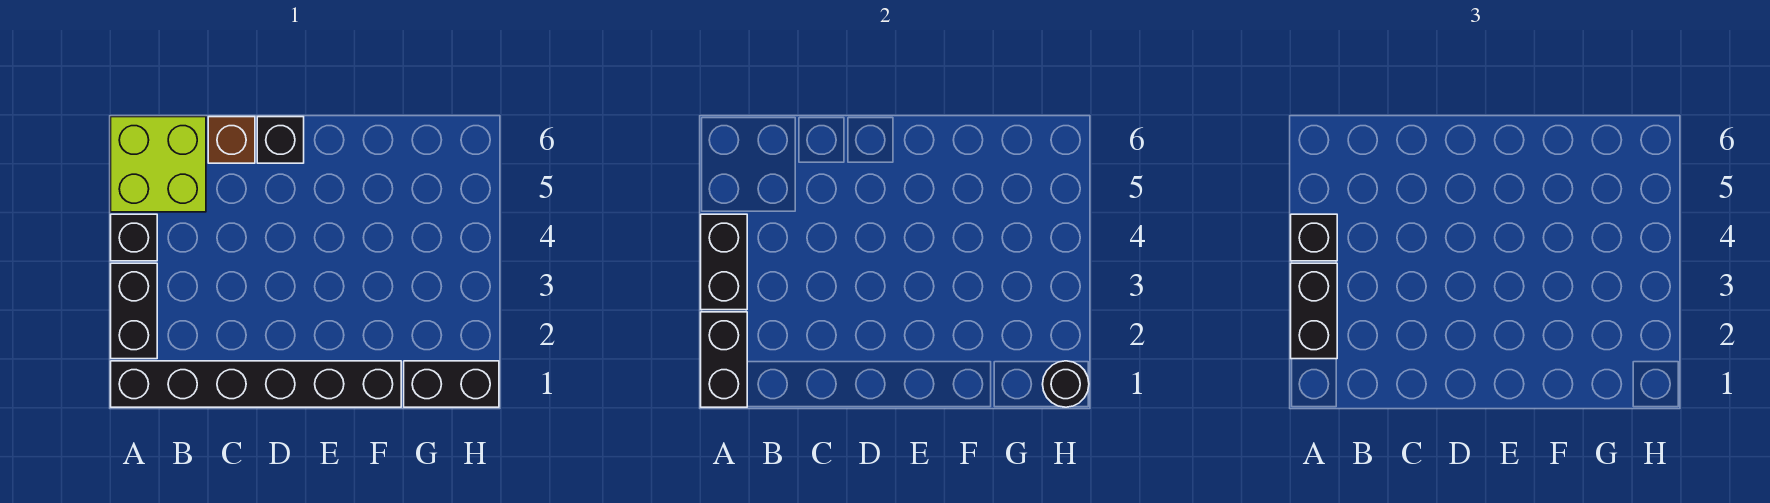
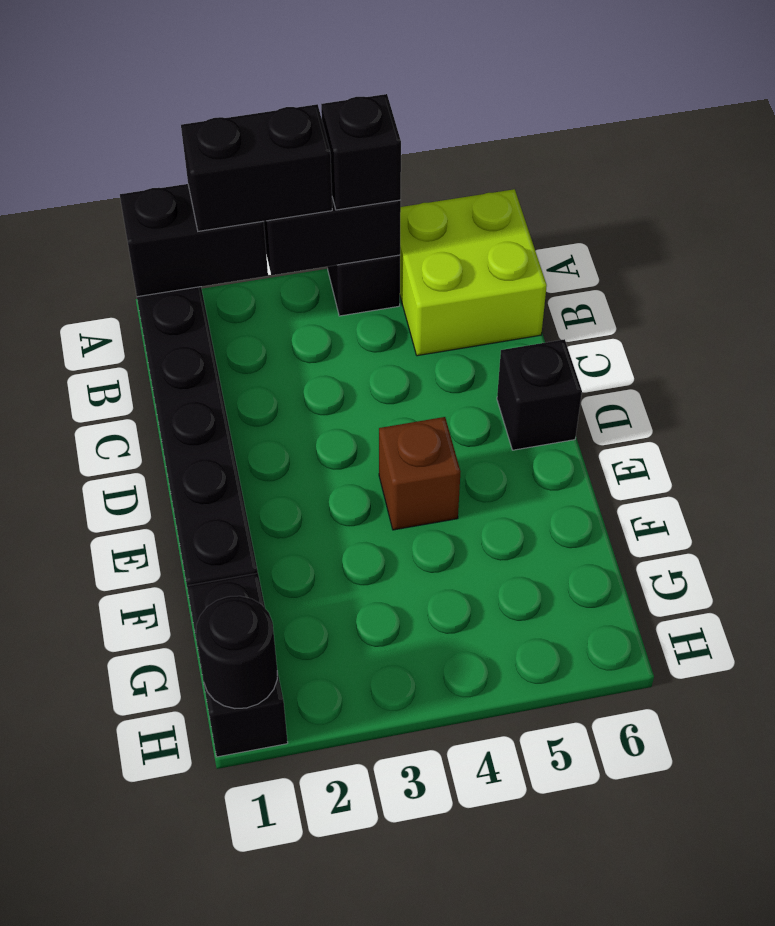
black 1x2 brick [111,263,157,359] -> none
brown 1x1 brick [208,117,255,163] -> brown 1x1 brick moved to [379,417,460,530]

